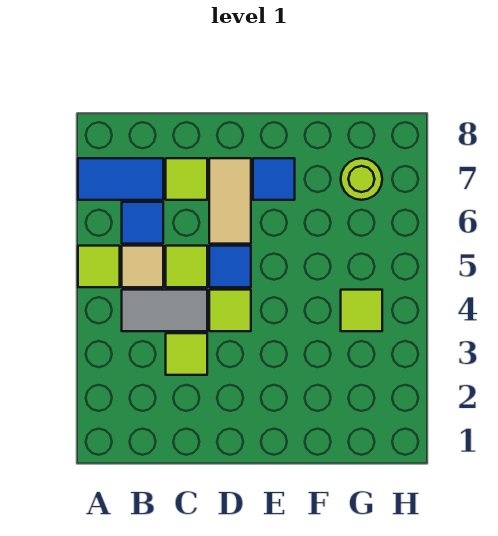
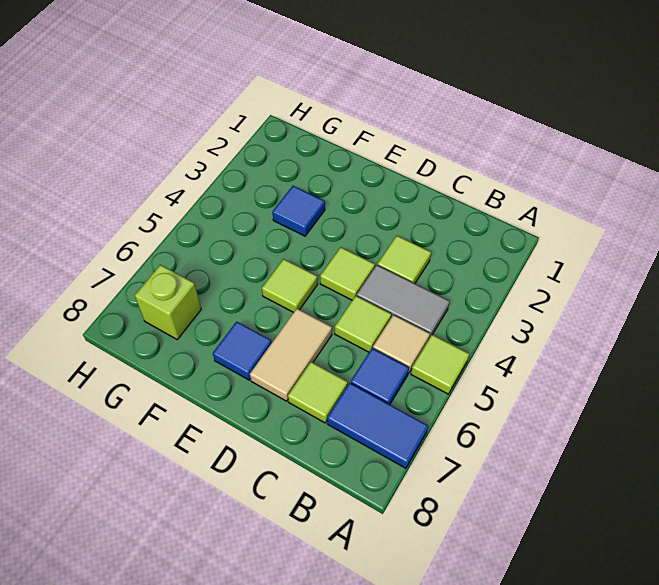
blue 1x1 tile [209,246,251,287] -> blue 1x1 tile moved to [272,186,325,236]
lime 1x1 tile [341,290,382,331] -> lime 1x1 tile moved to [262,259,318,313]
lime 1x1 round brick [341,158,382,200] -> lime 1x1 brick [135,265,201,339]

